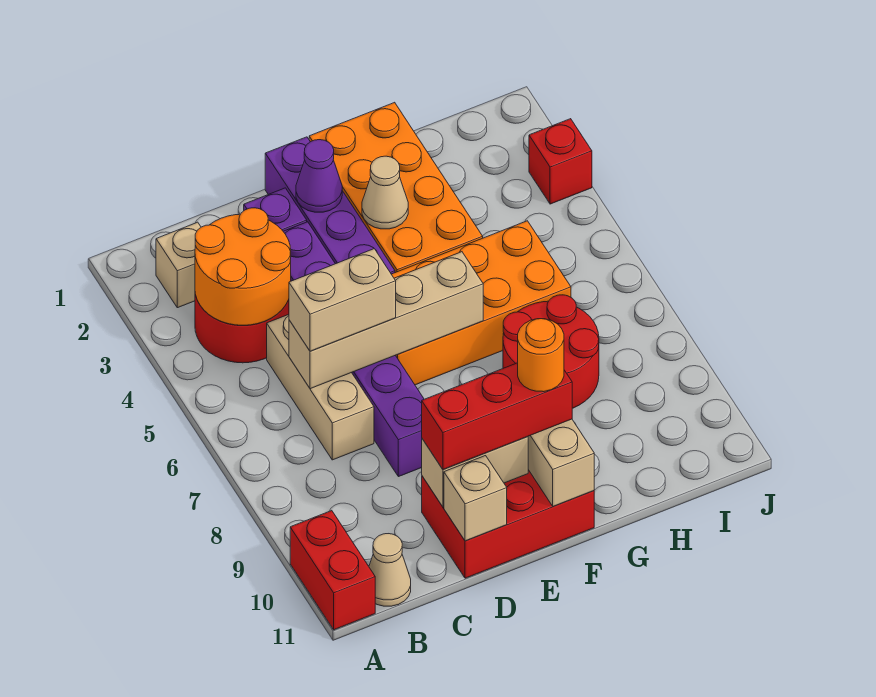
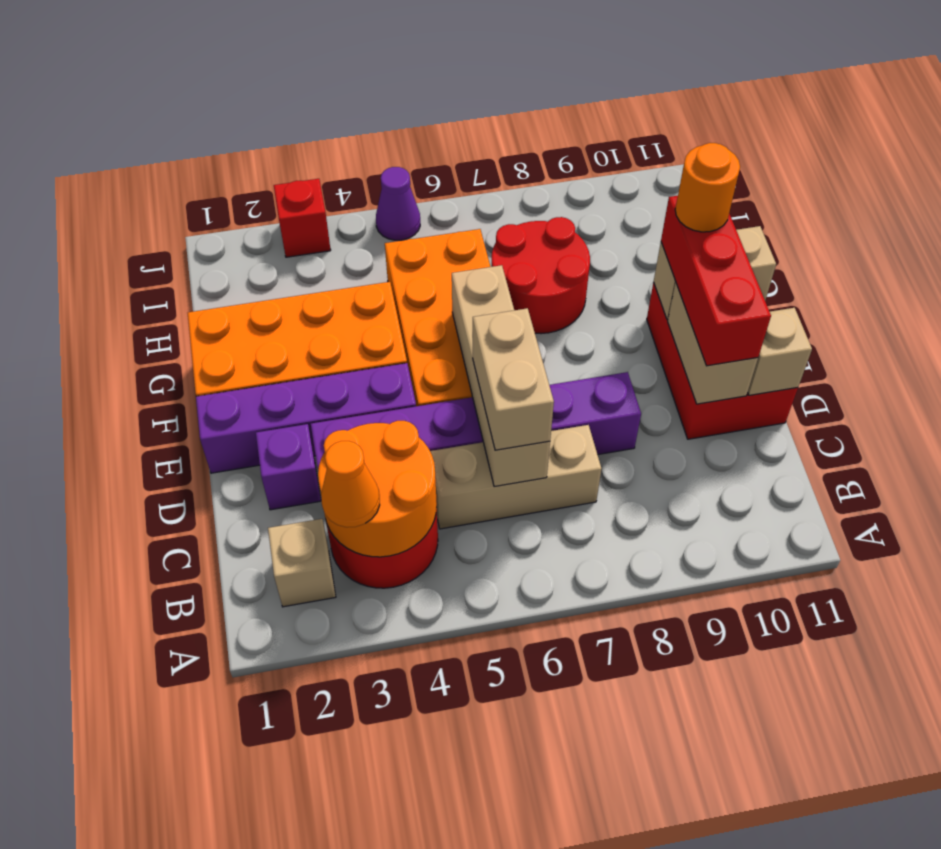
red 1x2 brick [290,511,375,630] -> none
none -> orange 1x1 cone [321,441,380,527]
tan 1x1 cone [369,534,411,606] -> none
purple 1x1 cone [296,140,342,212] -> purple 1x1 cone moved to [376,167,420,240]
tan 1x1 cone [362,156,408,229] -> none

